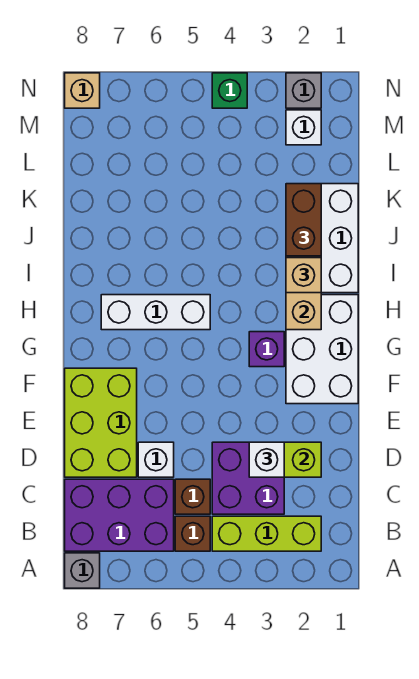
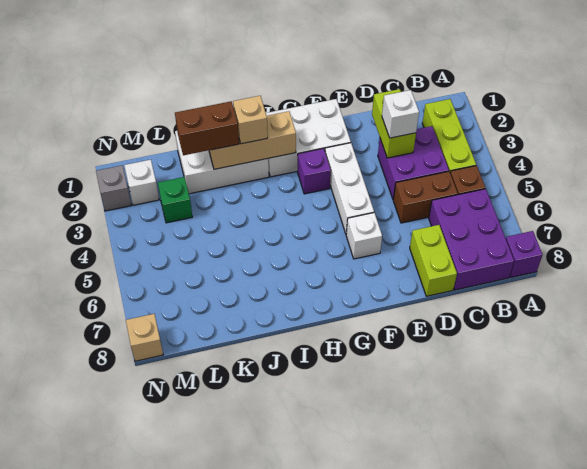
grey 1x1 brick [65,553,100,588] -> purple 1x1 brick [506,231,543,278]
brown 1x1 brick [175,479,210,514] -> brown 1x2 brick [393,171,458,223]
white 1x1 brick [138,442,174,477] -> white 1x1 brick moved to [346,212,382,259]
lime 2x3 brick [65,368,137,477] -> lime 1x2 brick [410,225,457,296]
white 1x3 brick [101,295,210,330] -> white 1x3 brick moved to [325,143,374,234]
green 1x1 brick [212,73,247,108] -> green 1x1 brick moved to [158,177,192,223]

